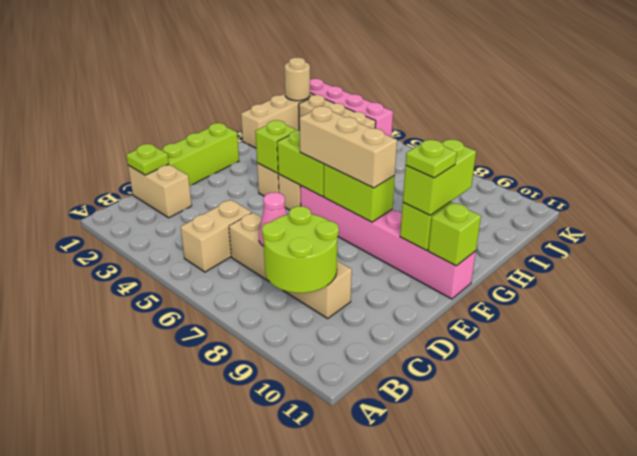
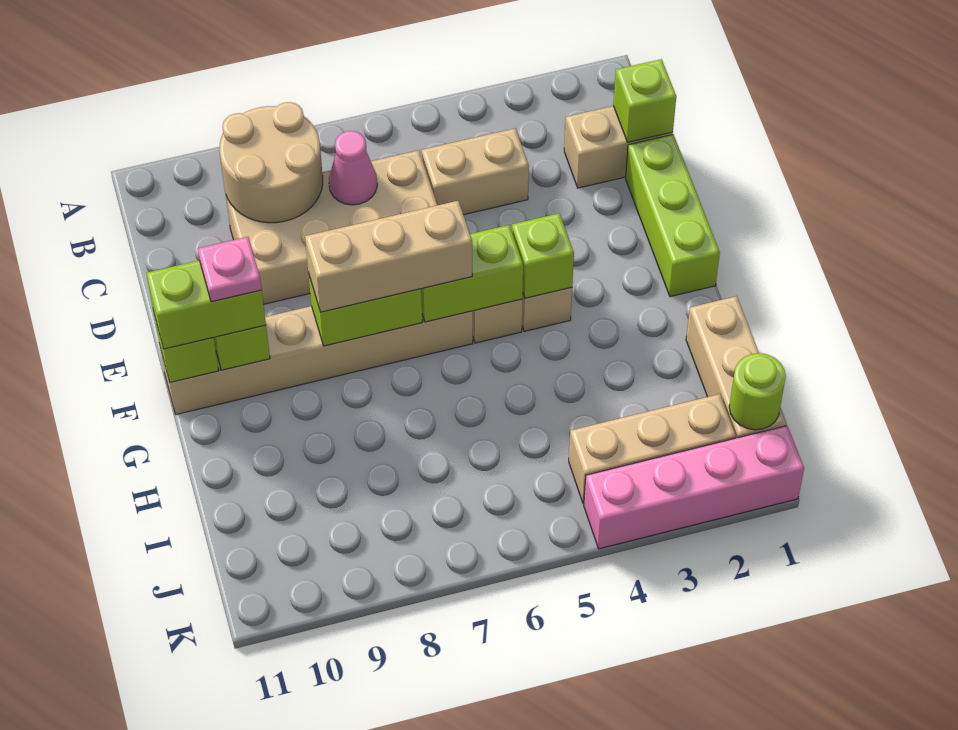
tan 1x2 brick [181,200,252,272] -> tan 1x2 brick turned to [421,128,529,215]
lime 2x2 round brick [262,206,339,293] -> tan 2x2 round brick [219,102,323,223]
lime 1x1 plate [126,144,169,175] -> lime 1x1 brick [613,59,676,142]
tan 1x4 brick [229,213,352,318] -> tan 2x4 brick [226,150,437,304]
pink 1x6 brick [300,186,476,299] -> tan 1x6 brick [159,306,473,414]
lime 1x2 brick [403,140,476,215] -> lime 1x2 brick turned to [146,260,266,349]
lime 1x1 plate [406,140,457,178] -> pink 1x1 plate [198,237,262,302]
tan 1x1 round brick [285,58,310,101] -> lime 1x1 round brick [729,353,786,430]

